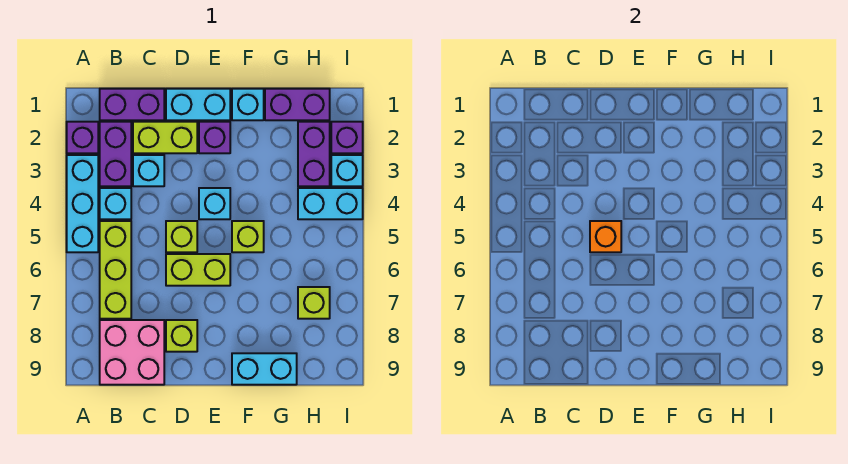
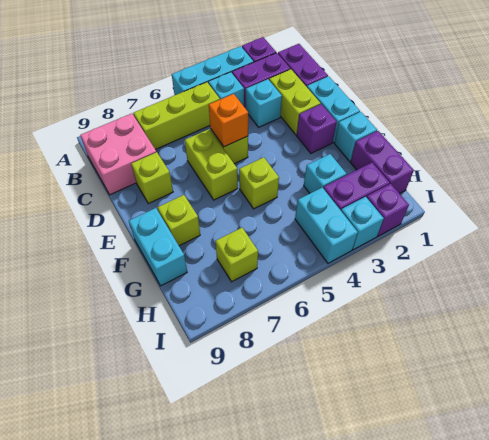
cyan 1x1 brick [199,188,230,219] -> cyan 1x1 brick moved to [304,154,347,193]
none -> lime 1x1 brick [157,195,200,246]

